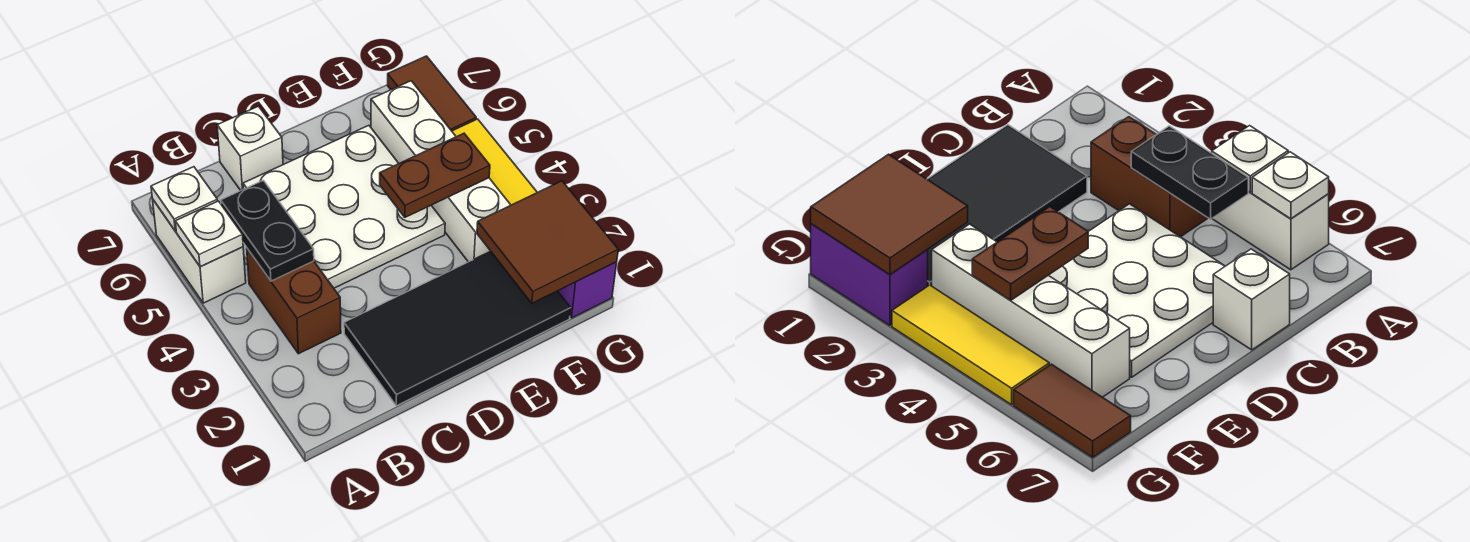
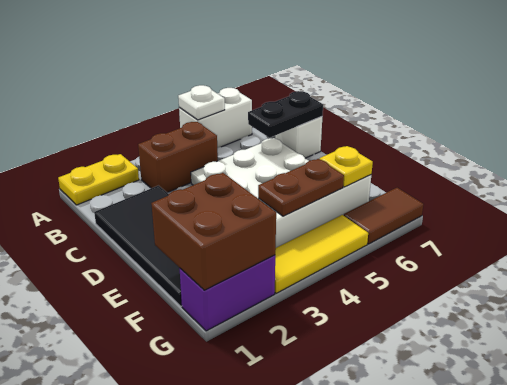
none -> yellow 1x2 plate [58,154,139,205]
white 1x1 plate [151,167,217,231] -> none
black 1x2 plate [221,180,314,281] -> black 1x2 plate moved to [248,91,323,138]
brown 1x2 plate [380,133,490,217] -> brown 1x2 plate turned to [258,159,344,216]
brown 2x2 tile [477,181,618,303] -> brown 2x2 brick [151,173,276,290]
none -> yellow 1x1 plate [320,146,373,187]

